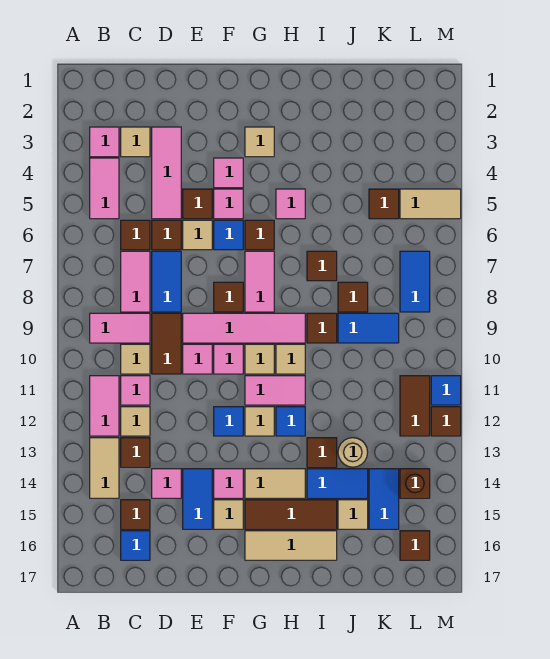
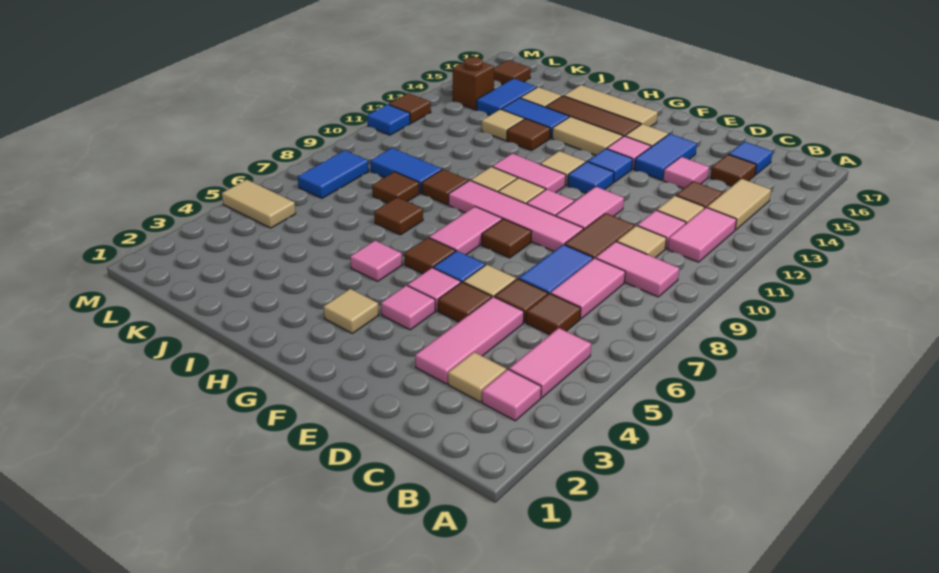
pink 1x1 tile [183,344,212,374] -> pink 1x2 tile [556,187,624,229]
blue 1x1 tile [276,407,305,436] -> blue 1x1 tile moved to [588,149,633,183]
tan 1x1 round brick [338,438,368,467] -> tan 1x1 tile [482,109,524,141]
brown 1x1 tile [369,189,399,219] -> none
brown 1x2 tile [400,376,430,436] -> none

